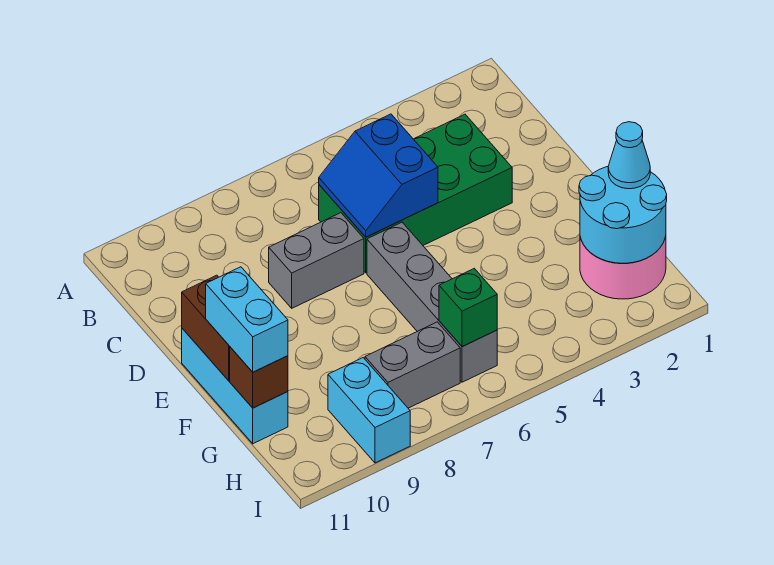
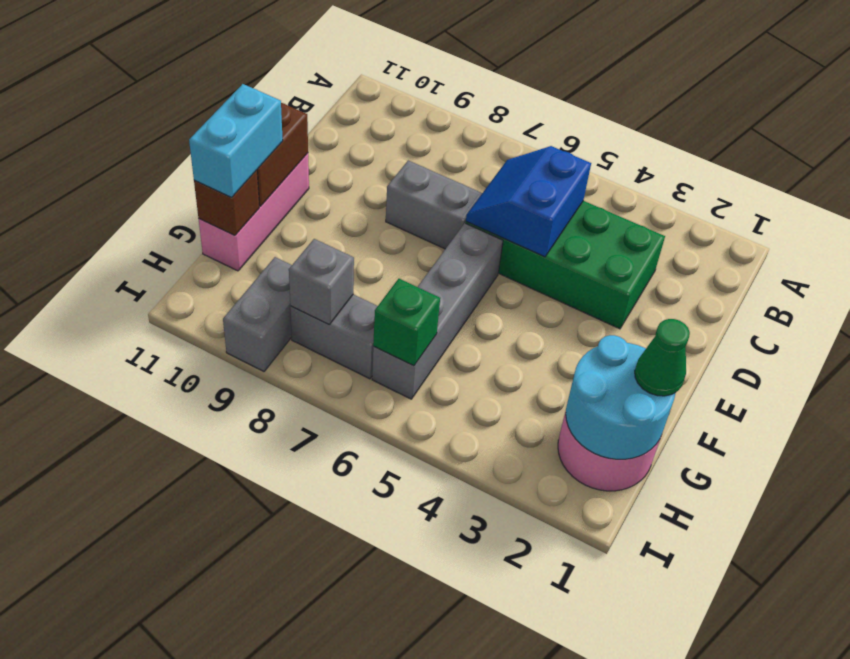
cyan 1x3 brick [182,328,288,444] -> pink 1x3 brick [199,153,309,271]
cyan 1x1 cone [608,122,650,189] -> green 1x1 cone [635,319,690,396]
none -> grey 1x1 brick [289,239,354,324]
cyan 1x2 brick [328,358,410,463] -> grey 1x2 brick [223,257,292,371]

